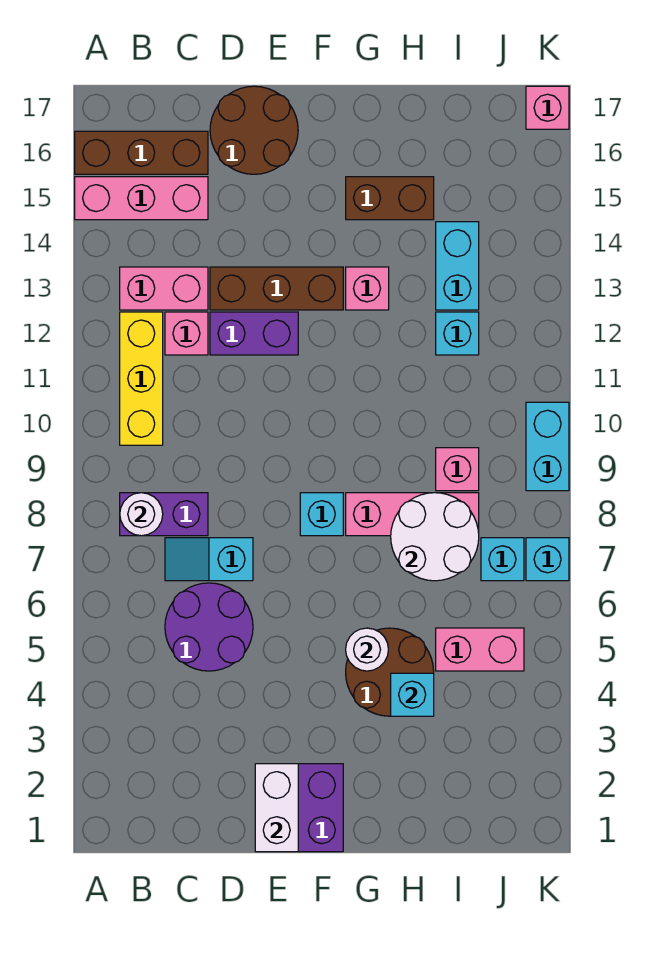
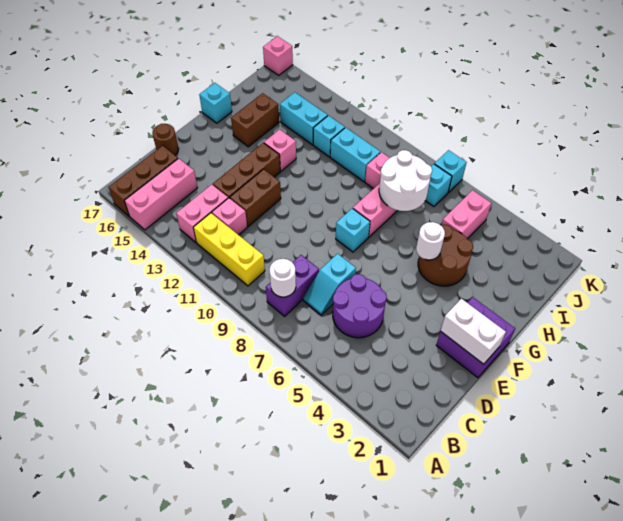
purple 1x2 brick [210,312,298,355] -> brown 1x2 brick [230,169,281,227]
brown 2x2 round brick [210,86,298,174] -> brown 1x1 round brick [152,124,179,155]
cyan 1x1 brick [391,673,434,716] -> cyan 1x1 brick moved to [199,83,232,123]
cyan 1x2 brick [526,402,569,491] -> cyan 1x2 brick moved to [330,128,380,182]

